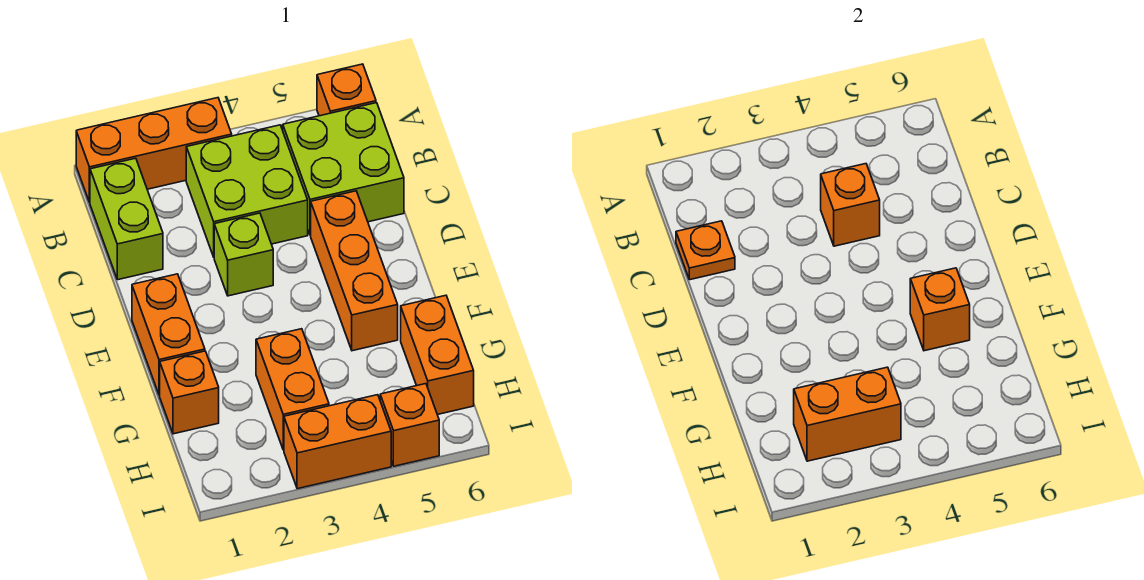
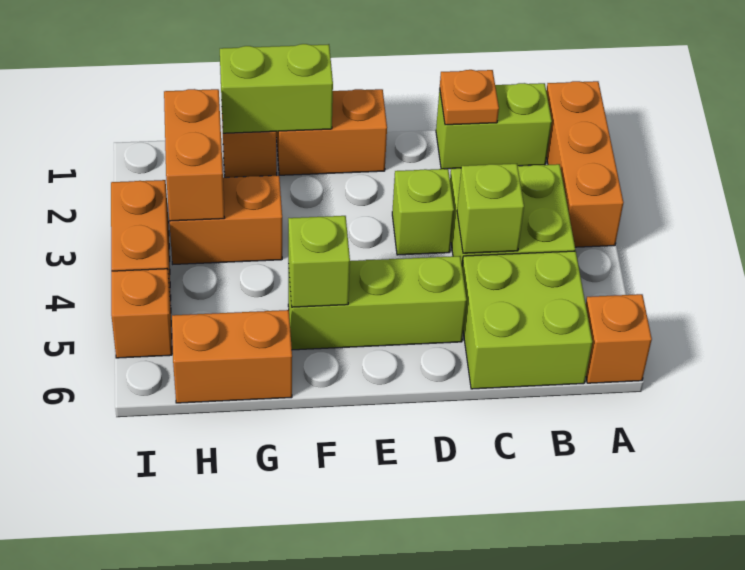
orange 1x1 brick [821,164,880,246] -> lime 1x1 brick [457,164,524,253]
orange 1x3 brick [311,191,398,351] -> lime 1x3 brick [288,256,467,350]
none -> lime 1x2 brick [220,44,333,133]
orange 1x1 brick [910,268,970,351] -> lime 1x1 brick [288,216,350,307]

